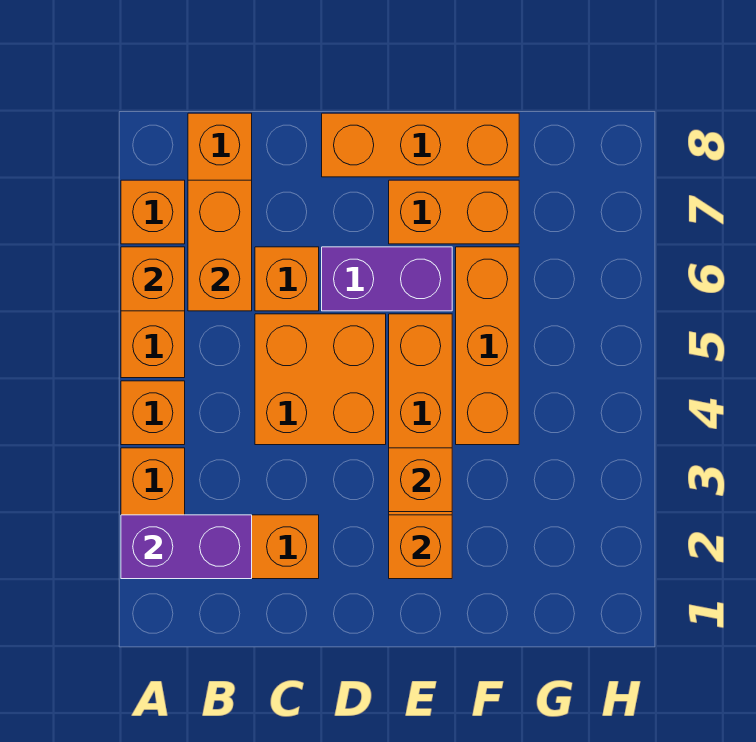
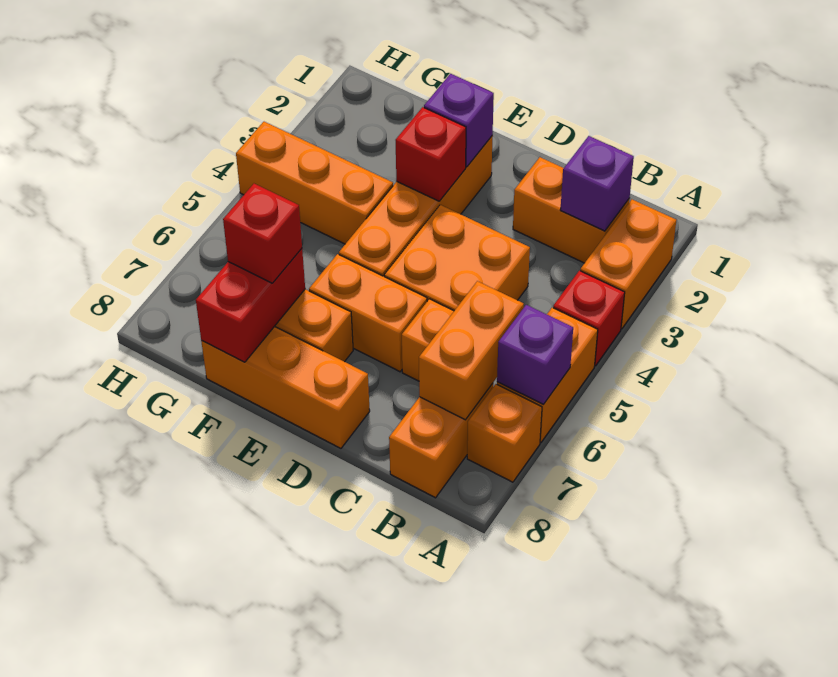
purple 1x2 brick [121,515,252,579] -> purple 1x1 brick [560,136,634,231]
orange 1x1 brick [121,381,185,445] -> red 1x1 brick [553,271,625,366]
orange 1x1 brick [121,247,185,311] -> purple 1x1 brick [497,305,573,405]
purple 1x2 brick [322,247,452,311] -> orange 1x2 brick [309,254,427,372]
orange 1x1 brick [389,515,452,579] -> purple 1x1 brick [424,74,494,167]
orange 1x1 brick [389,448,452,512] -> red 1x1 brick [396,107,466,201]
orange 1x3 brick [456,247,519,445] -> orange 1x3 brick turned to [236,122,393,244]
none -> red 1x2 brick [196,249,305,362]
none -> red 1x1 brick [223,184,302,283]

